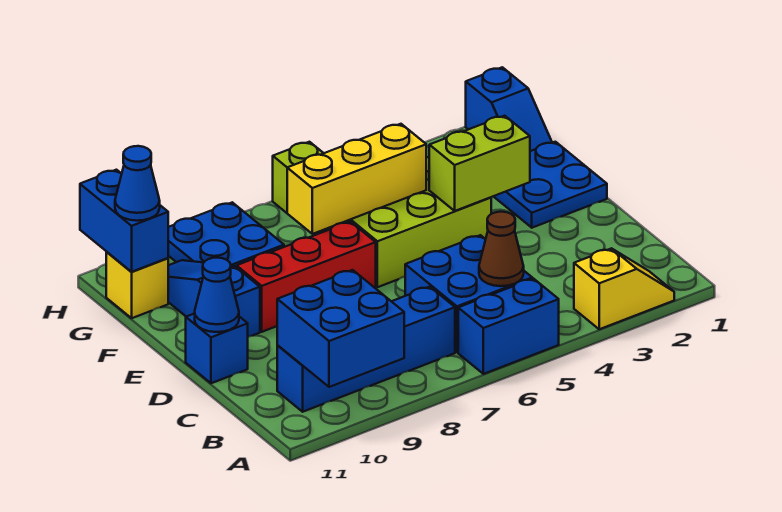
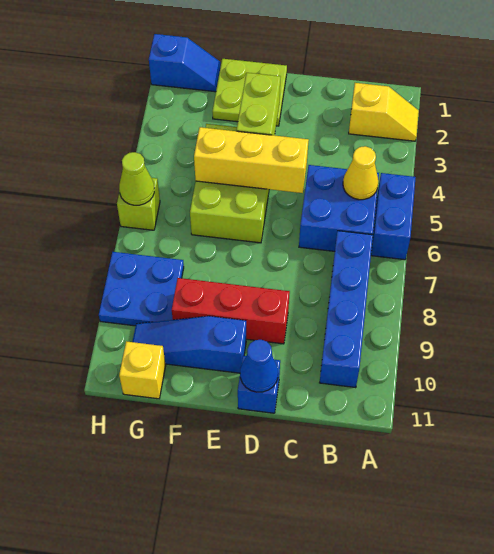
yellow 1x2 slope [574,248,674,329] -> yellow 1x2 slope turned to [349,83,419,141]
blue 2x2 brick [277,270,404,387] -> none
brown 1x1 cone [479,212,524,286] -> yellow 1x1 cone [343,146,378,200]
blue 2x2 plate [494,142,607,228] -> lime 2x2 plate [212,59,287,126]
red 1x3 brick [237,222,376,332] -> red 1x3 brick turned to [172,278,290,344]
yellow 1x3 brick [287,124,426,234] -> yellow 1x3 brick turned to [194,127,309,193]
blue 1x2 brick [80,170,168,272] -> none
blue 1x1 cone [115,146,160,221] -> none
none -> lime 1x1 cone [119,152,154,205]

